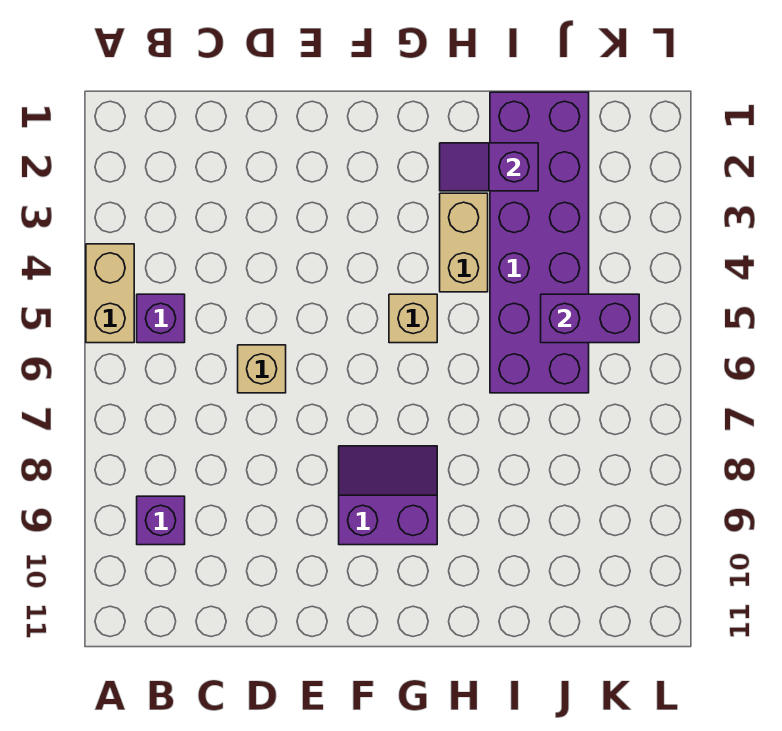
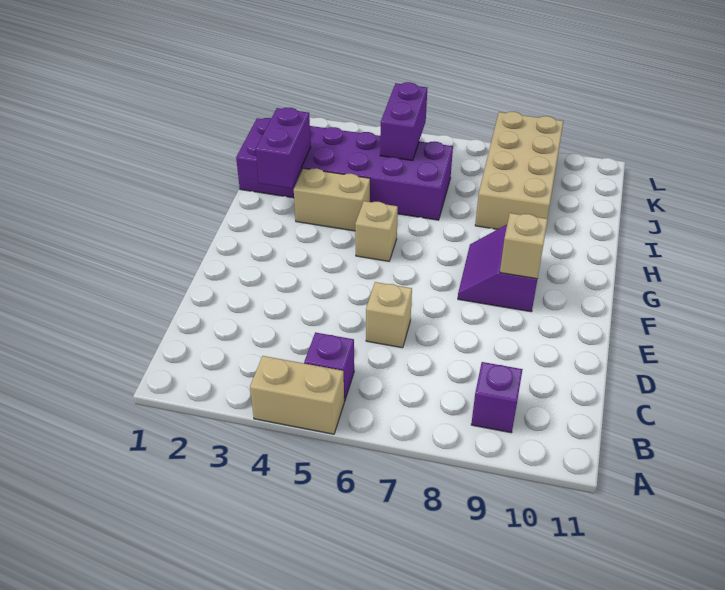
none -> tan 1x1 brick [500,213,548,279]
purple 1x2 slope [440,143,538,191] -> purple 1x2 brick [256,108,311,188]
none -> tan 2x4 brick [475,112,564,229]

